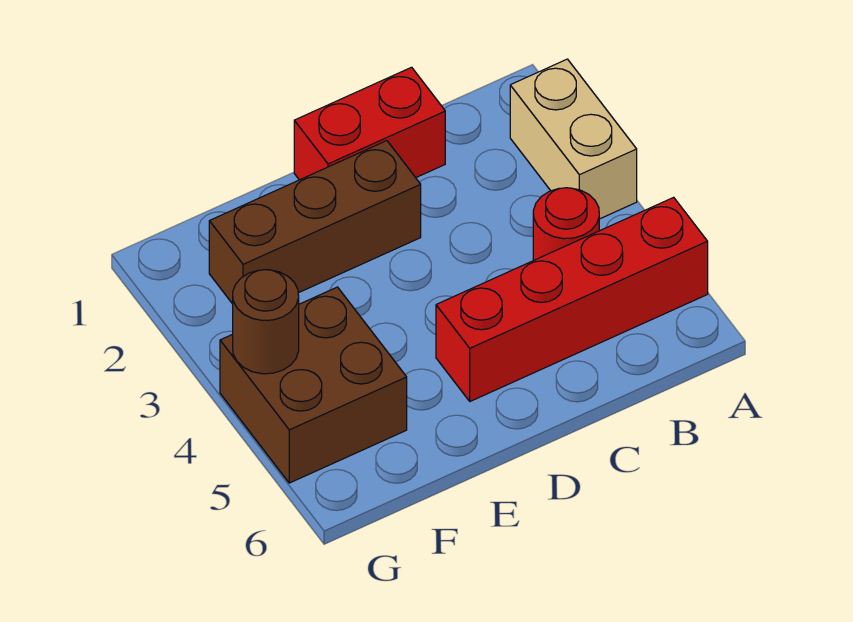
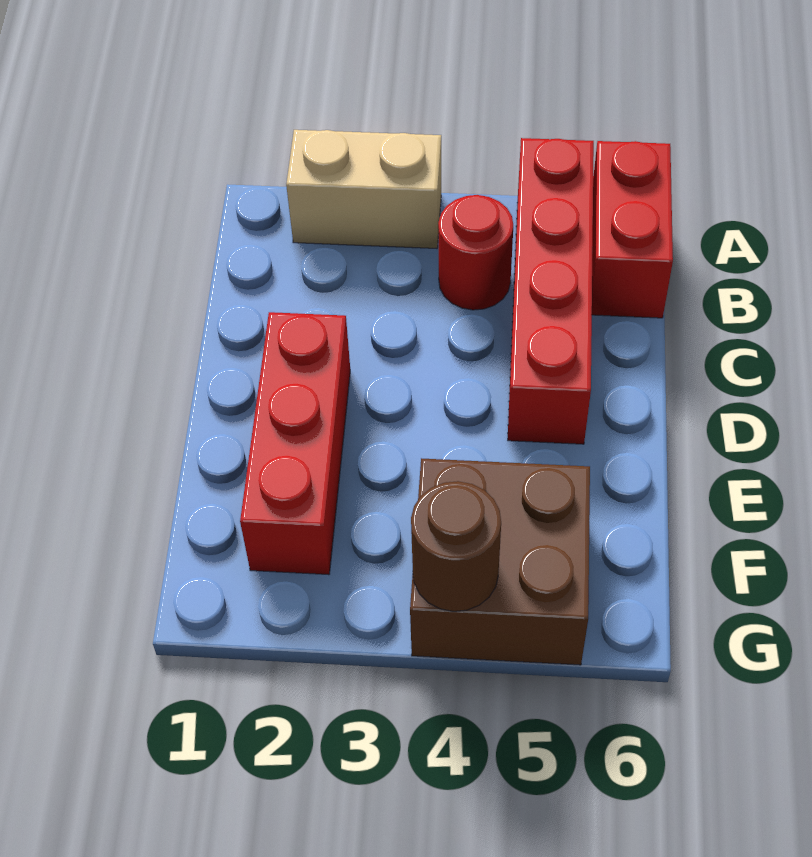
red 1x2 brick [294,67,445,180] -> red 1x2 brick moved to [592,141,673,318]
brown 1x3 brick [209,141,421,304] -> red 1x3 brick [240,312,350,575]

